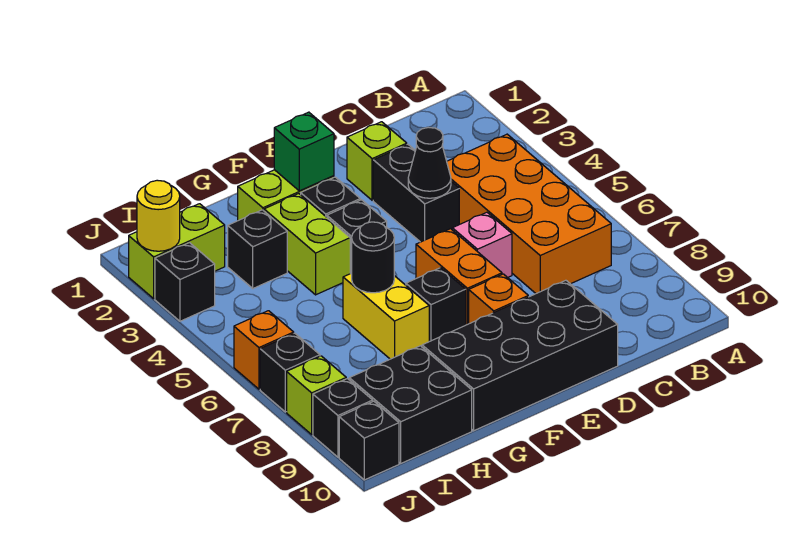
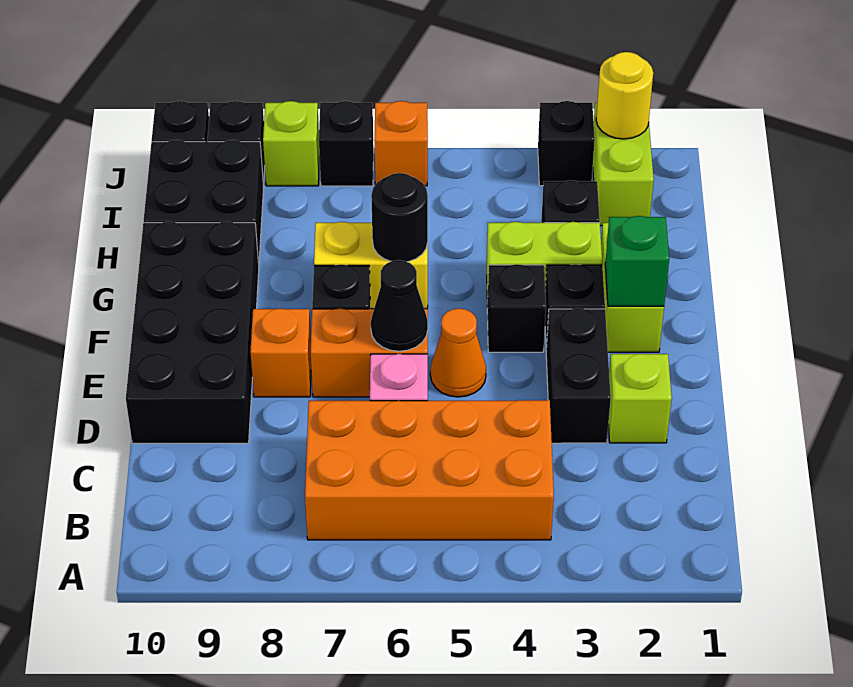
black 1x2 brick [373,144,459,242] -> black 1x2 brick turned to [546,308,611,443]
black 1x1 cone [408,127,451,198] -> black 1x1 cone moved to [371,260,428,351]
none -> orange 1x1 cone [430,308,486,397]

